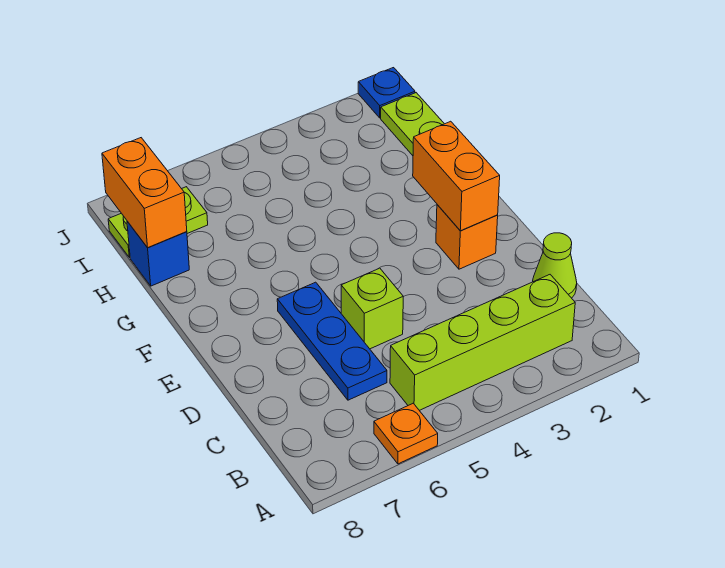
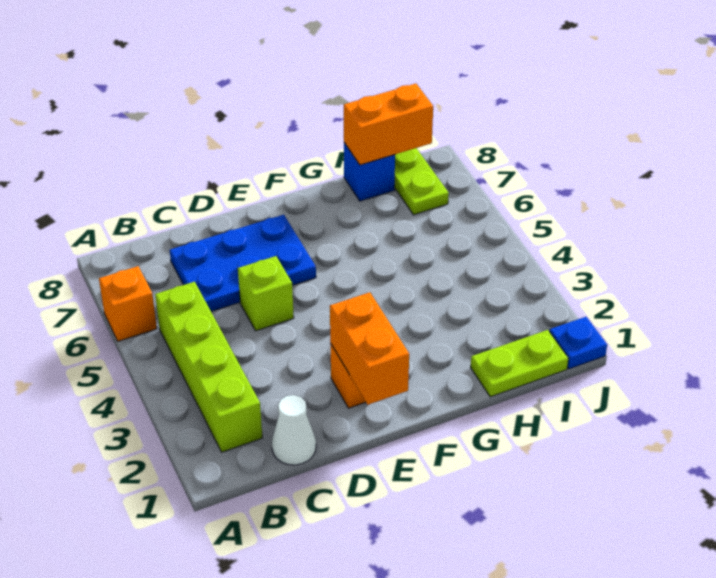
orange 1x1 plate [374,403,438,464] -> orange 1x1 brick [99,266,157,341]
lime 1x1 cone [533,233,577,298] -> white 1x1 cone [272,395,316,465]
blue 1x3 plate [277,282,387,400] -> blue 2x3 plate [170,215,316,311]
orange 1x2 brick [413,121,500,231] -> orange 1x2 brick turned to [330,292,409,405]

